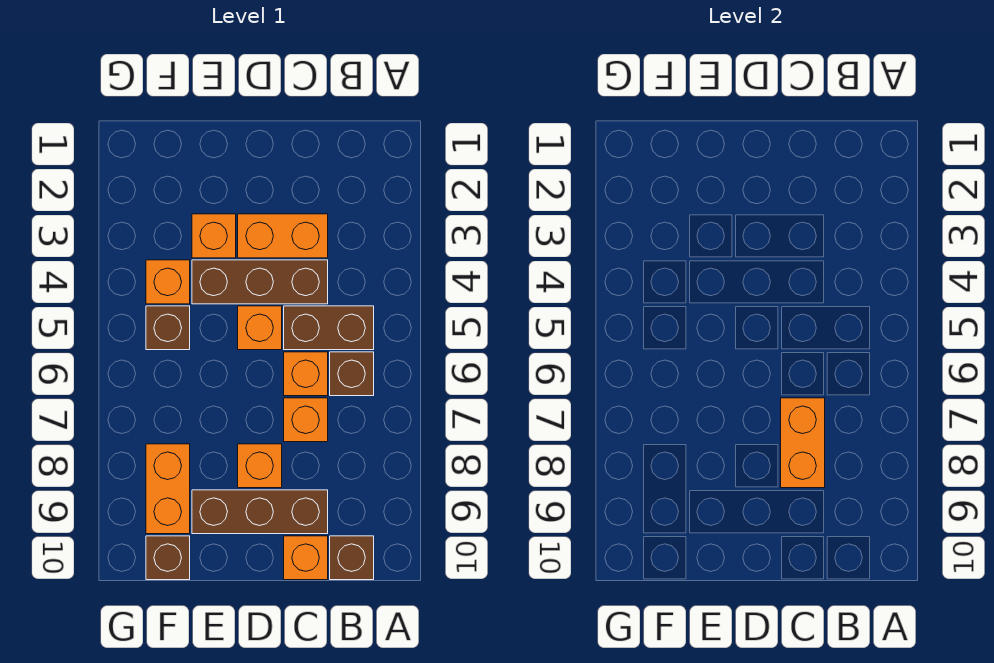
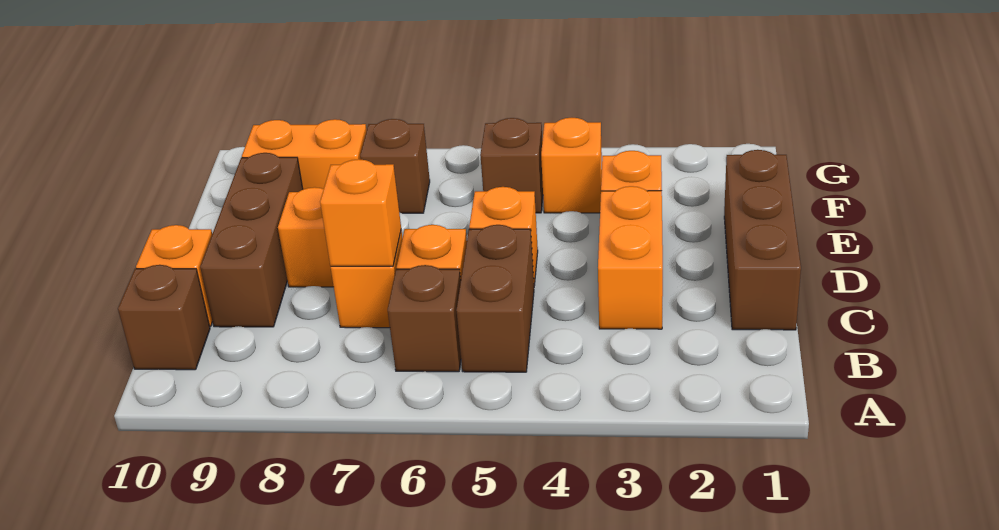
brown 1x3 brick [192,260,328,304] -> brown 1x3 brick moved to [724,150,801,330]
orange 1x2 brick [781,398,825,488] -> orange 1x1 brick [320,159,401,266]
brown 1x1 brick [146,536,190,580] -> brown 1x1 brick moved to [360,119,430,213]

